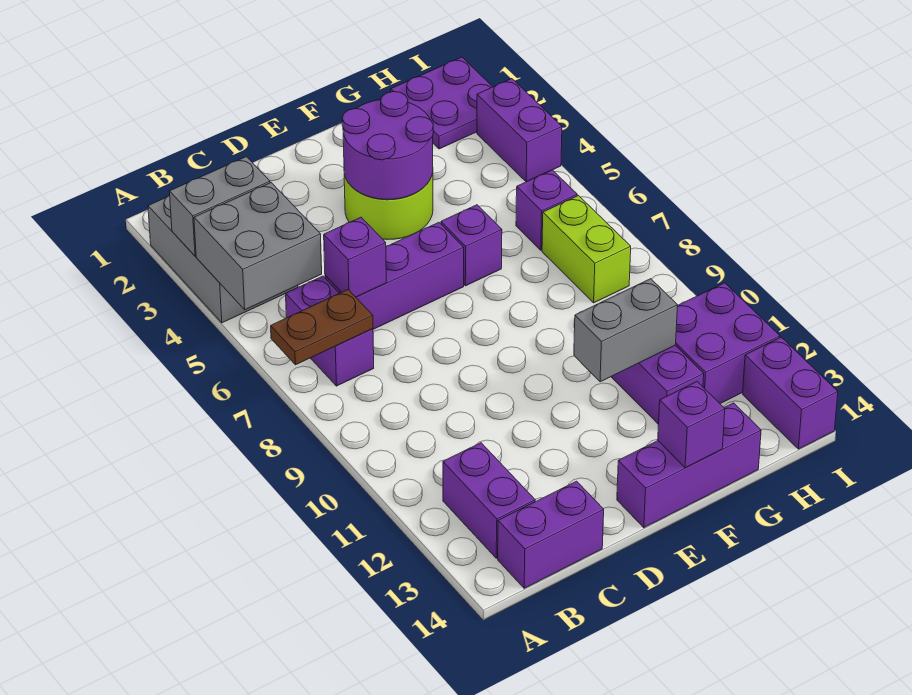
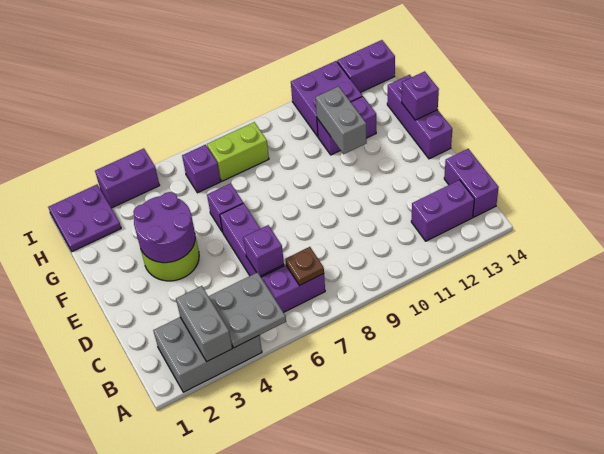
grey 2x2 brick [194,183,322,310] -> grey 2x2 plate [208,272,286,348]
brown 1x2 plate [271,290,373,365] -> brown 1x1 plate [285,247,324,286]

